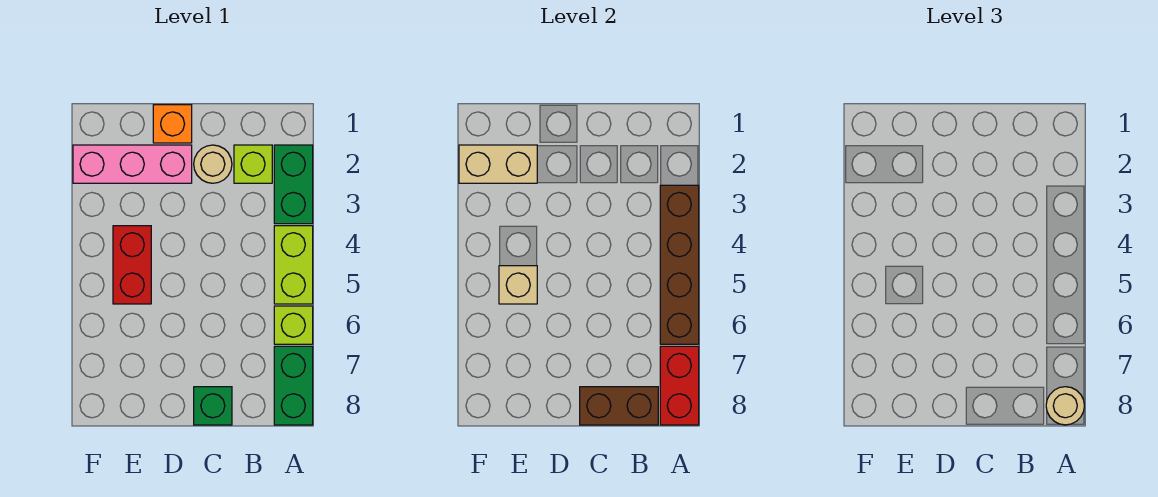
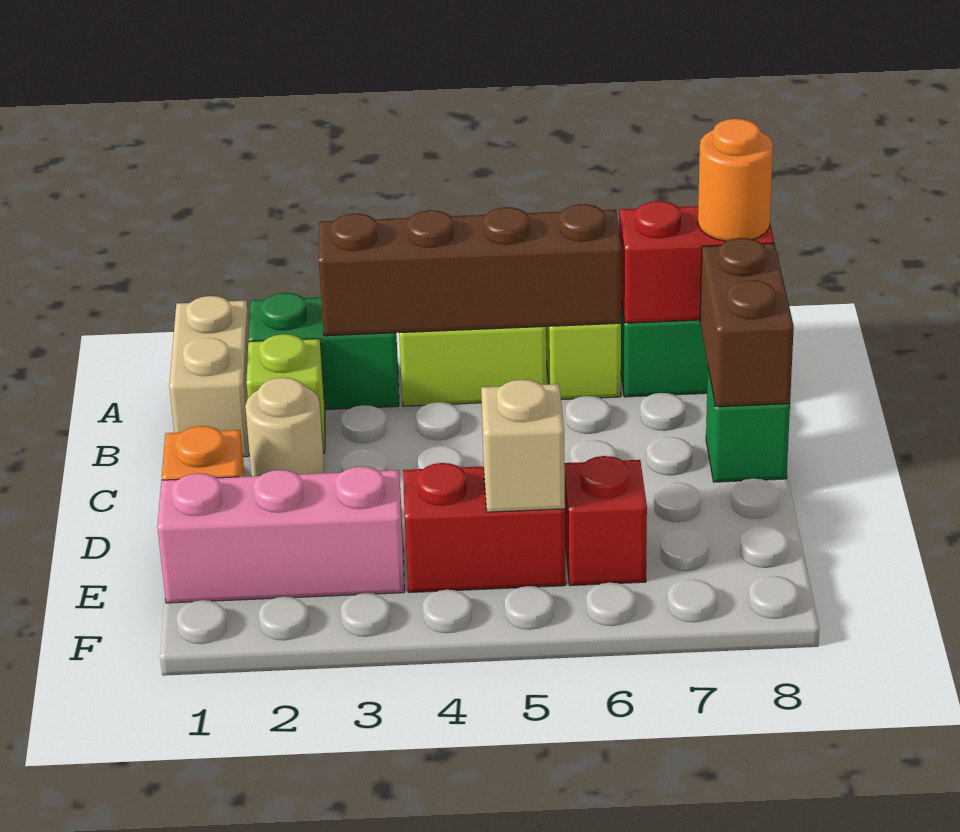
tan 1x1 round brick [1046,387,1084,425] -> orange 1x1 round brick [698,119,773,241]
pink 1x3 brick [73,145,192,183] -> pink 1x3 brick turned to [157,466,404,603]
tan 1x2 brick [459,145,537,183] -> tan 1x2 brick moved to [169,296,249,457]
none -> red 1x1 brick [564,456,647,586]

